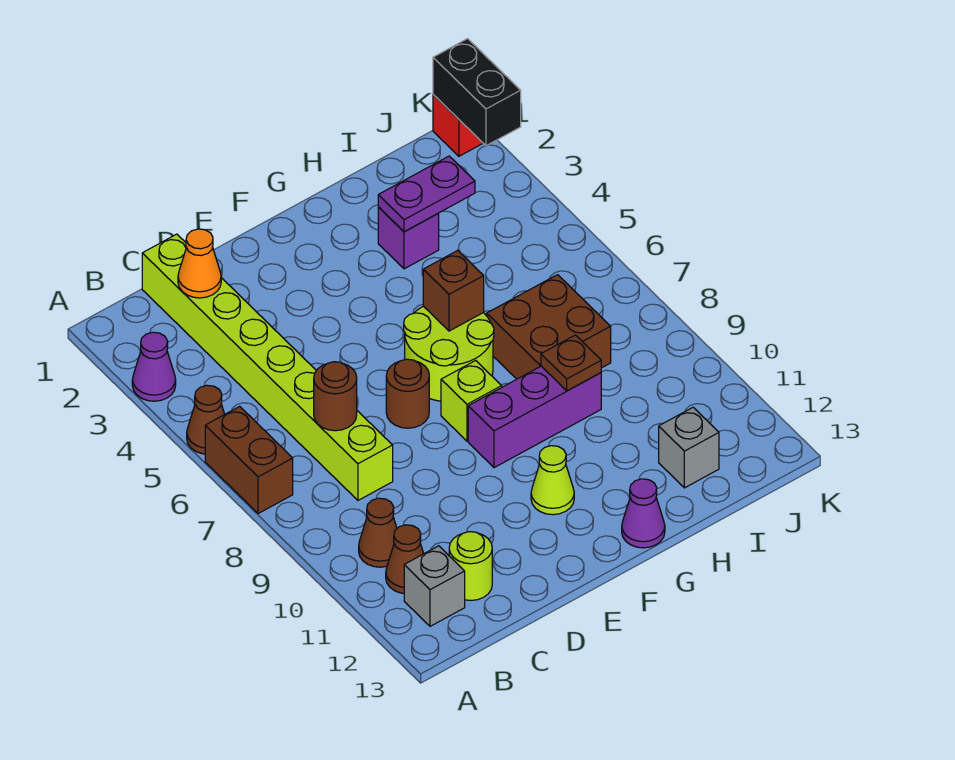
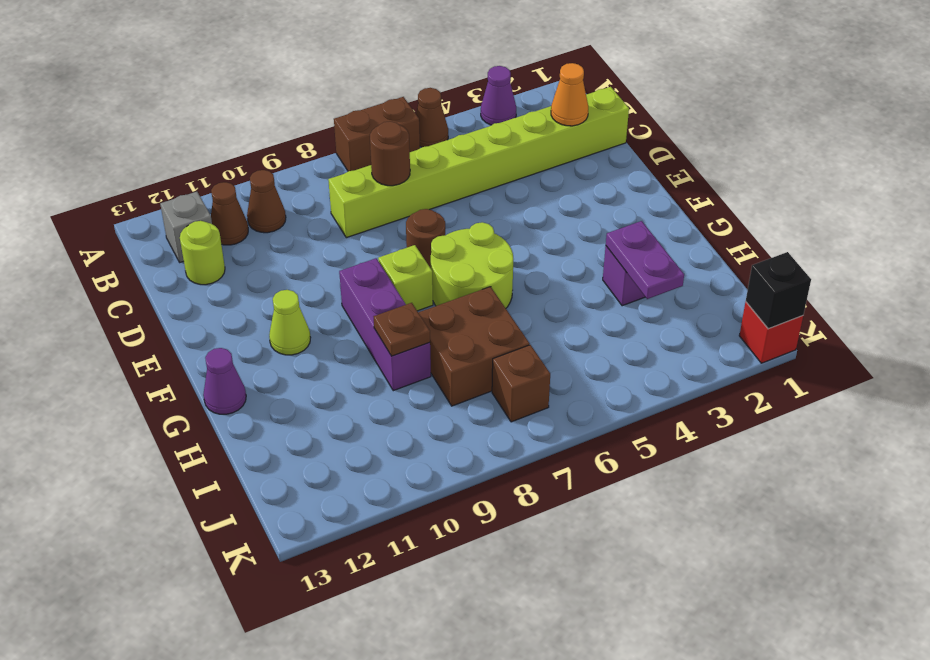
brown 1x1 brick [423,251,484,331] -> brown 1x1 brick moved to [492,345,550,422]
grey 1x1 brick [659,407,719,488] -> none
black 1x2 brick [433,39,521,146] -> black 1x1 brick [746,252,811,329]

